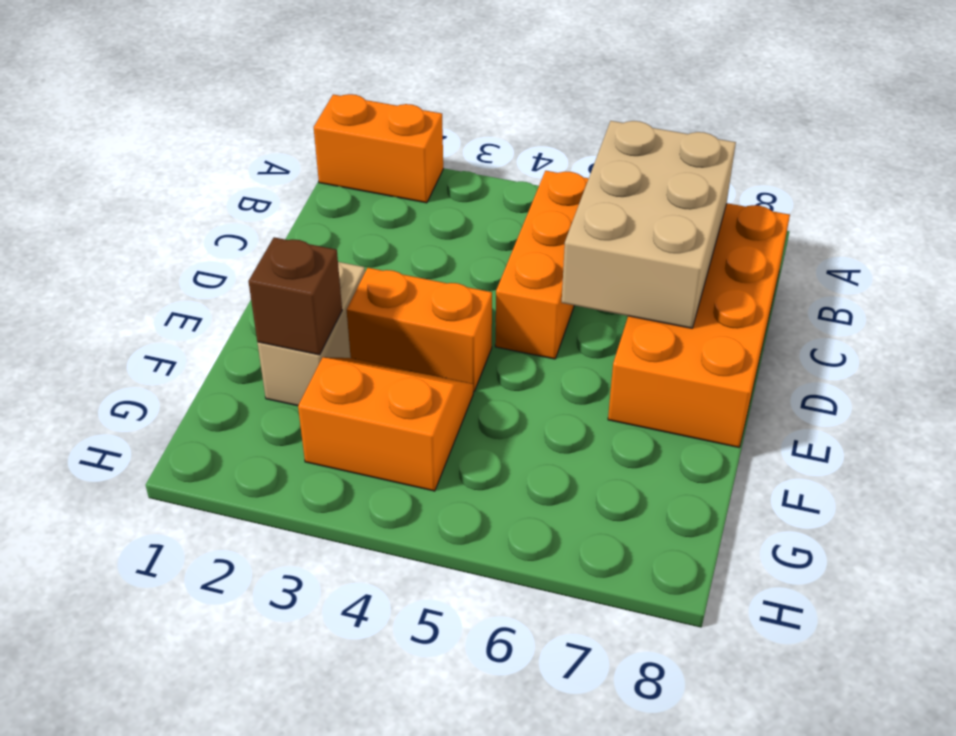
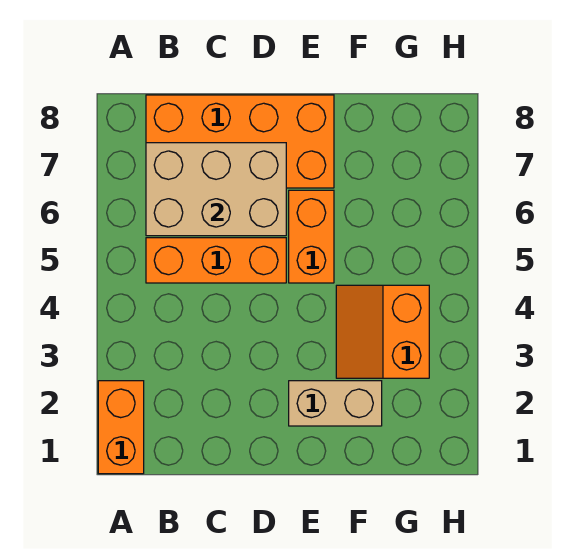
orange 1x2 brick [347,268,492,392] -> orange 1x2 brick moved to [289,190,334,283]
brown 1x1 brick [248,237,342,355] -> none

